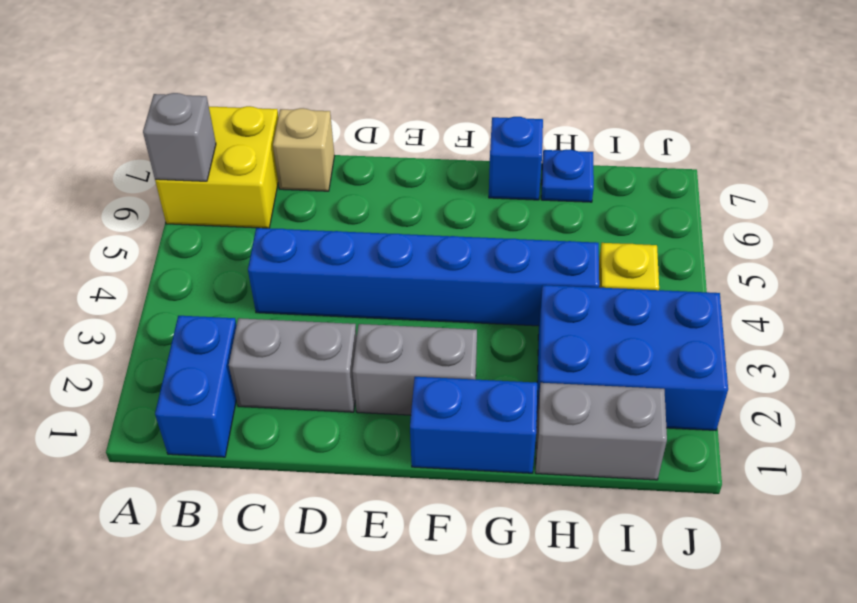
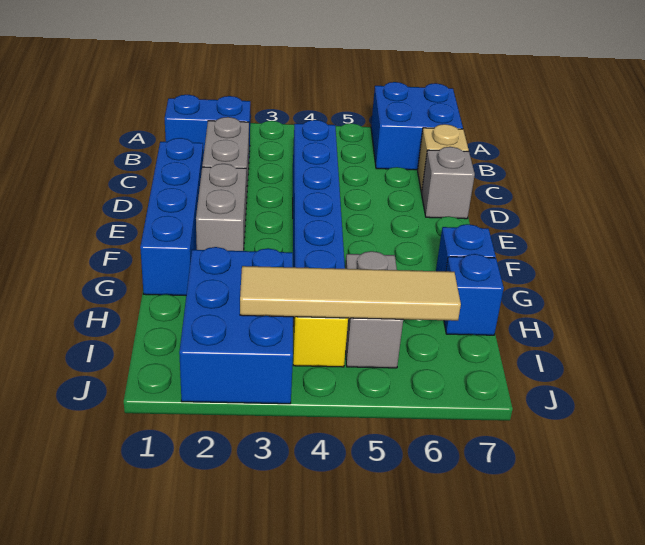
yellow 2x2 brick [155,106,279,228] -> blue 2x2 brick [371,82,463,170]
grey 1x1 brick [143,93,216,181] -> grey 1x1 brick moved to [422,147,475,219]
blue 1x2 brick [410,377,537,473] -> blue 1x4 brick [140,138,203,295]
grey 1x2 brick [536,383,667,480] -> grey 1x2 brick moved to [345,251,403,368]
blue 1x1 plate [541,150,594,202] -> blue 1x1 brick [444,254,504,335]
none -> tan 1x4 tile [240,266,461,321]

